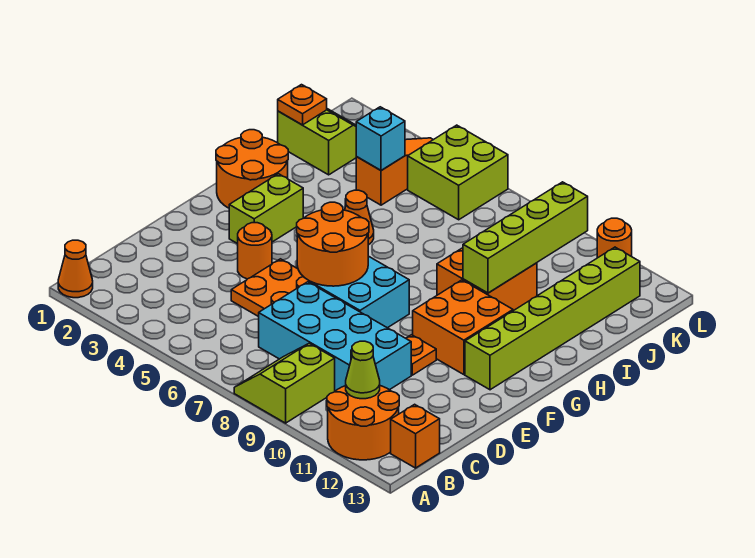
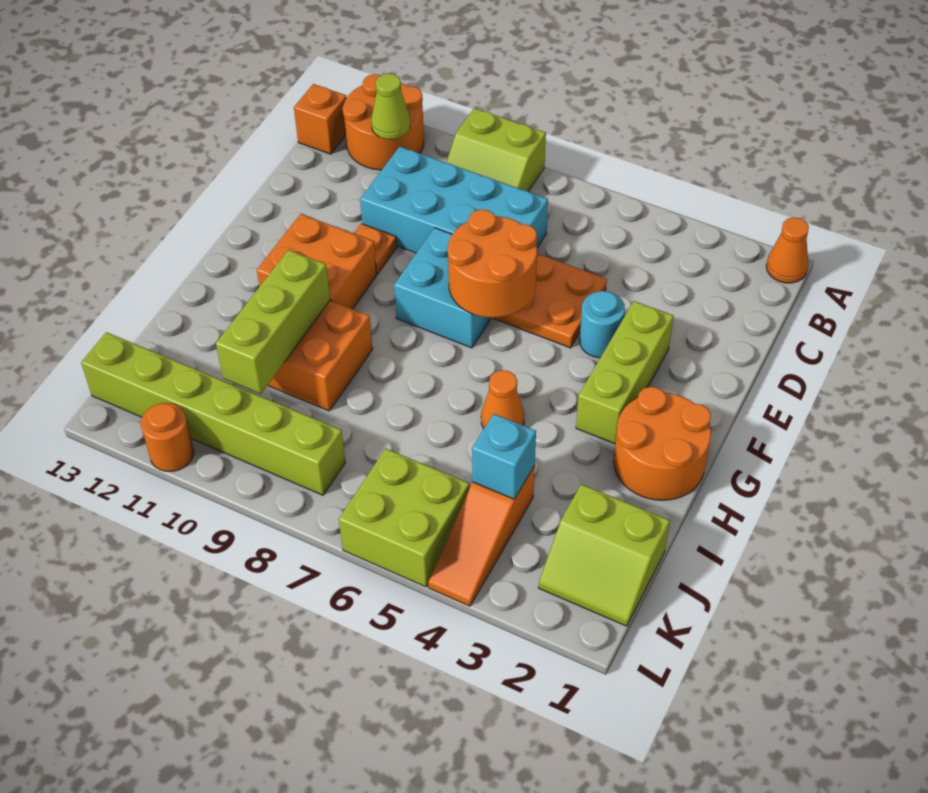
lime 2x2 slope [234,343,335,423] -> lime 2x2 slope turned to [446,108,546,192]
orange 1x1 round brick [238,223,272,279] -> cyan 1x1 round brick [580,291,625,358]
lime 1x2 brick [229,174,303,244] -> lime 1x3 brick [576,301,673,444]
lime 1x6 brick [465,247,640,390] -> lime 1x6 brick turned to [81,332,345,495]
lime 1x4 brick [463,182,588,293] -> lime 1x3 brick [216,250,330,394]
orange 1x1 plate [278,85,327,125] -> none

